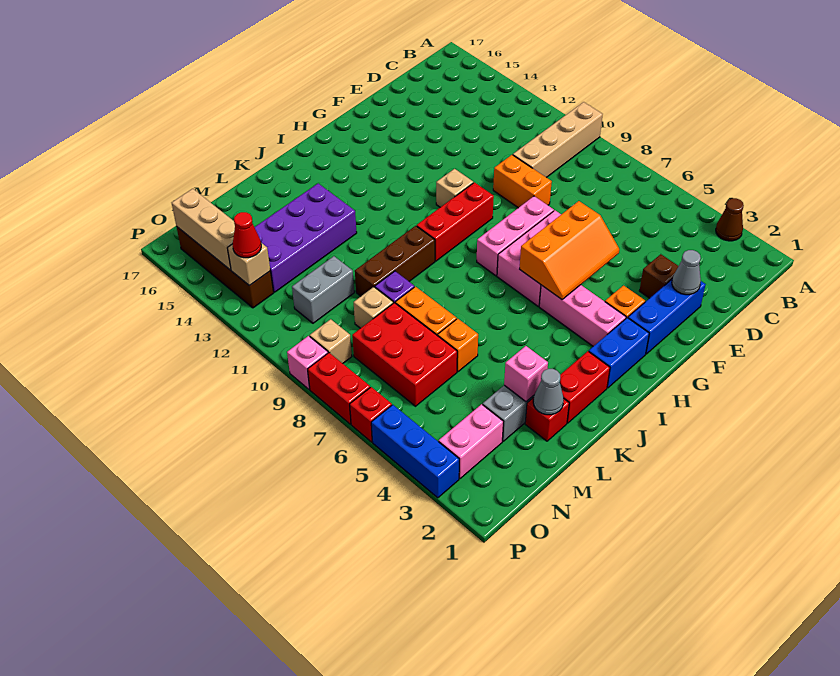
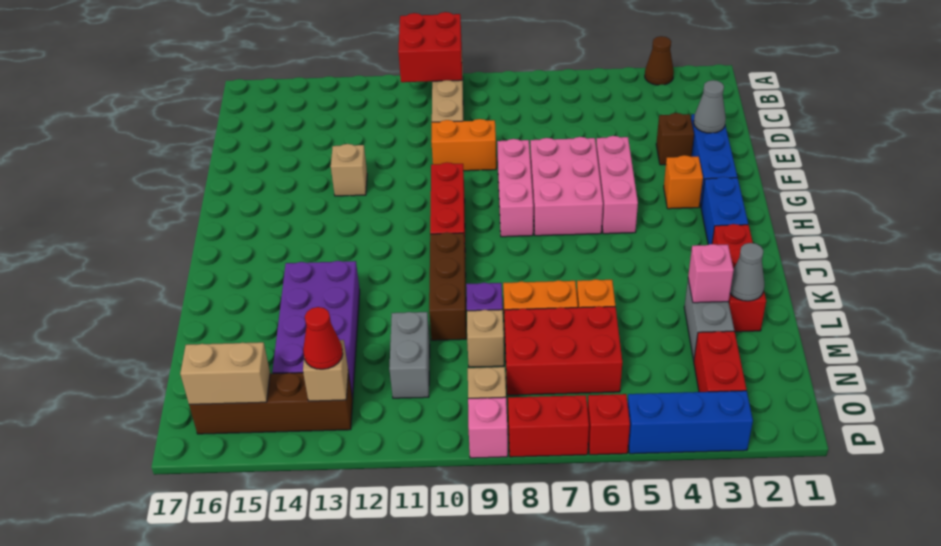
none -> red 2x2 brick [398,12,462,82]
orange 2x3 slope [520,201,619,299] -> none
tan 1x1 brick [436,169,473,207] -> tan 1x1 brick moved to [331,144,367,196]
pink 1x3 brick [539,285,626,346] -> pink 1x3 brick turned to [596,136,638,234]
pink 1x2 brick [439,404,503,479] -> red 1x2 brick [694,331,746,392]
tan 1x3 brick [172,189,235,270] -> tan 1x2 brick [180,342,270,404]

